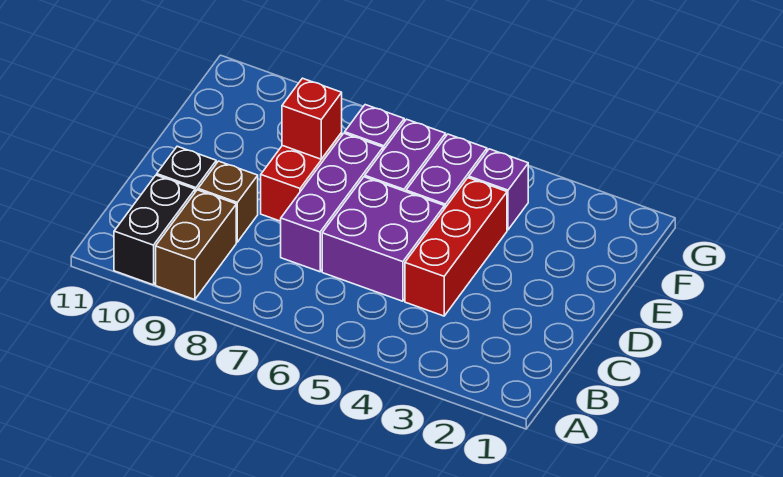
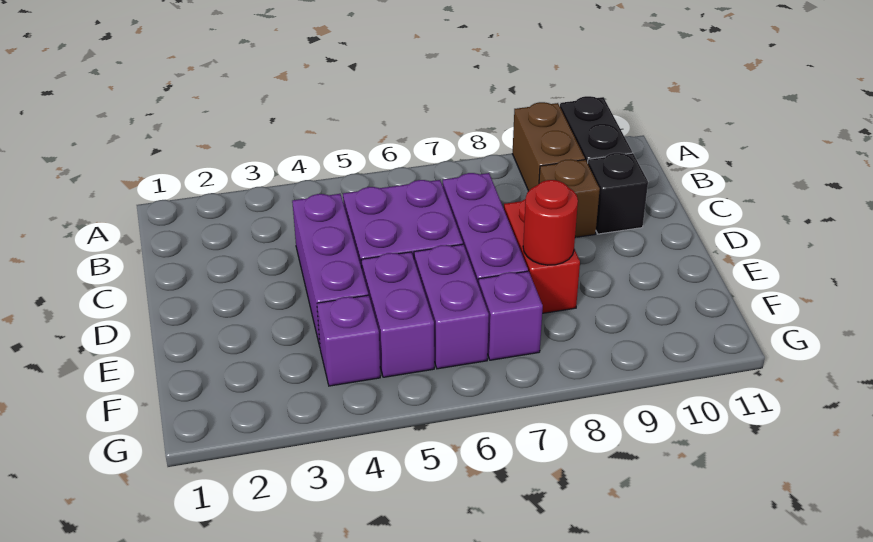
red 1x3 brick [405,178,507,316] -> purple 1x3 brick [292,194,368,346]
red 1x1 brick [282,78,342,159] -> red 1x1 round brick [523,180,578,265]

